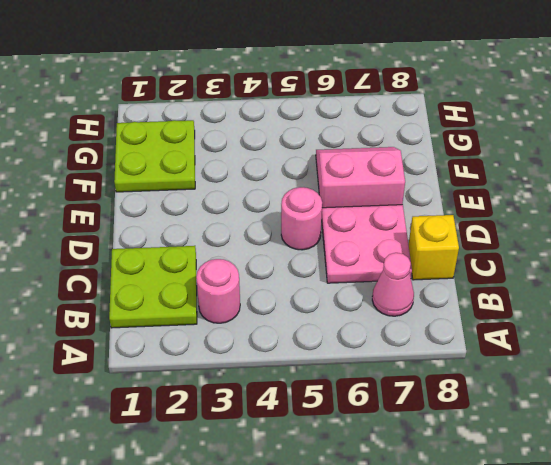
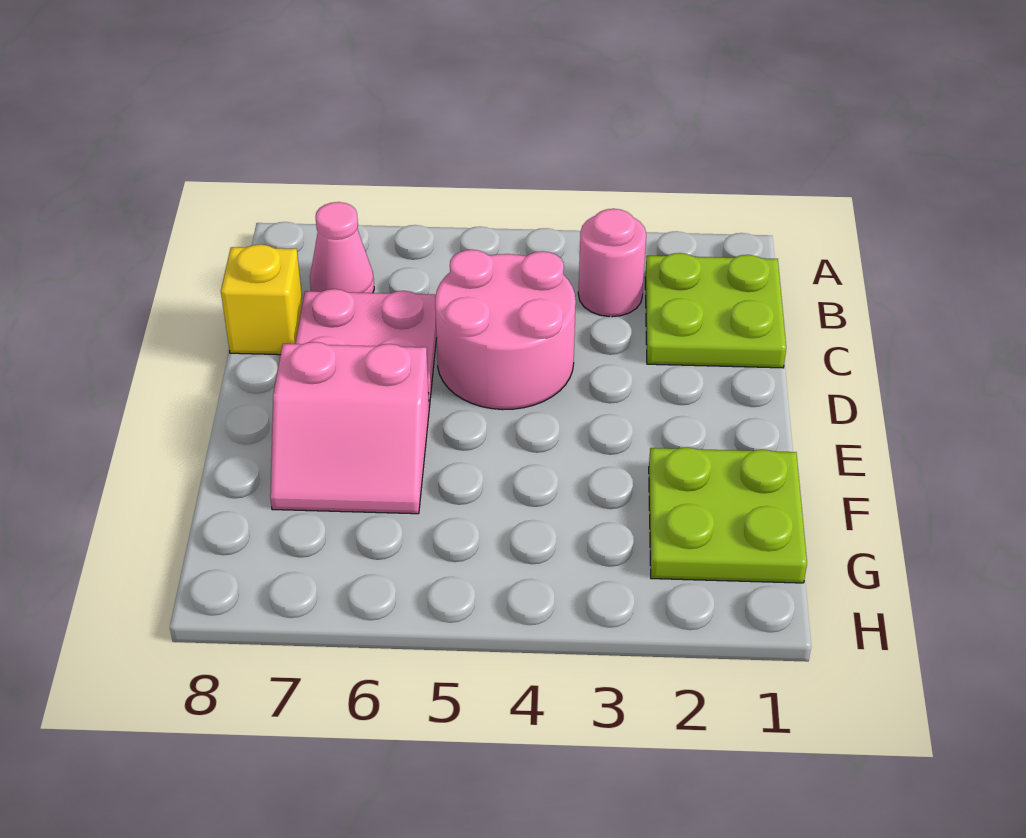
pink 1x1 round brick [281,187,322,250] -> pink 2x2 round brick [435,250,576,410]

